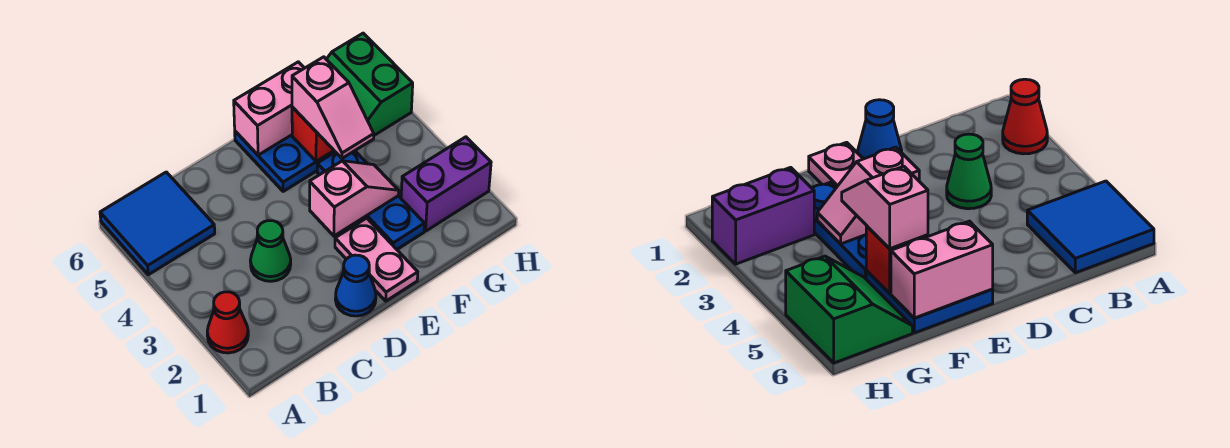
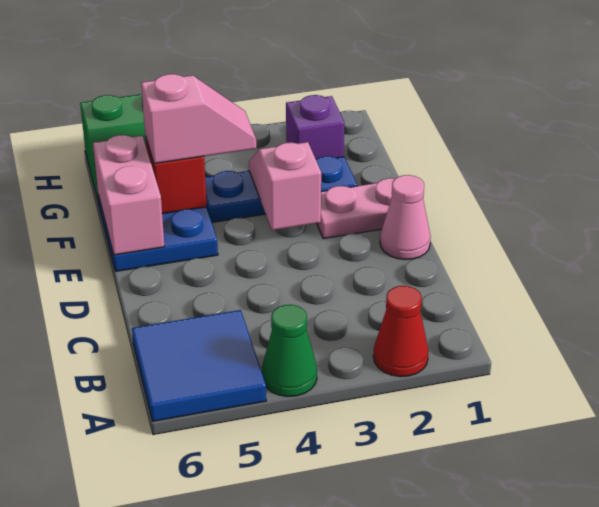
green 1x1 cone [250,221,291,281] -> green 1x1 cone moved to [262,305,317,397]
blue 1x1 cone [335,255,376,316] -> pink 1x1 cone [380,175,431,260]
purple 1x2 brick [401,137,491,231] -> purple 1x1 brick [286,95,344,159]

